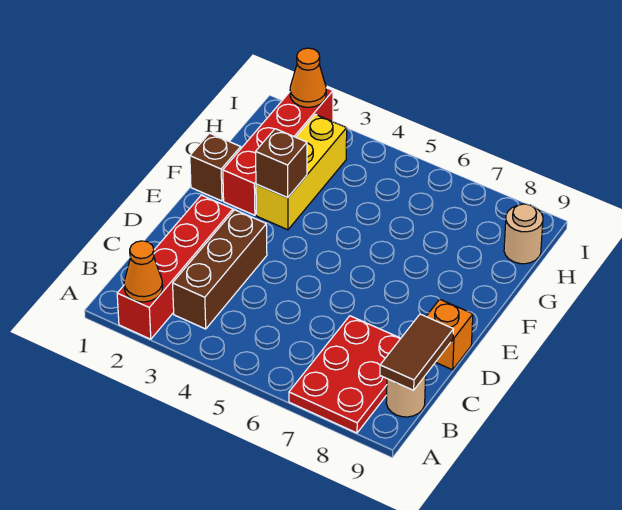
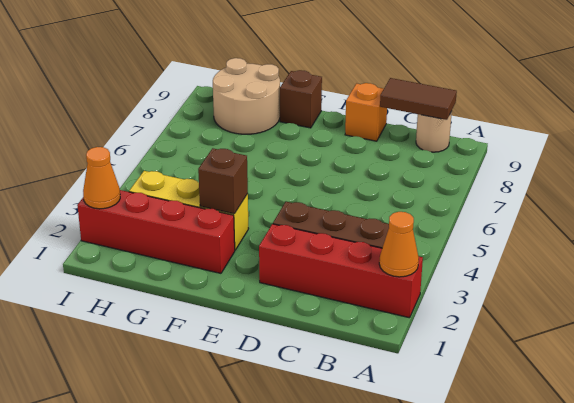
red 2x3 plate [289,316,401,433] -> none
brown 1x1 brick [190,133,241,201] -> brown 1x1 brick moved to [280,70,322,128]
tan 1x1 round brick [504,204,543,264] -> tan 2x2 round brick [213,58,280,134]

